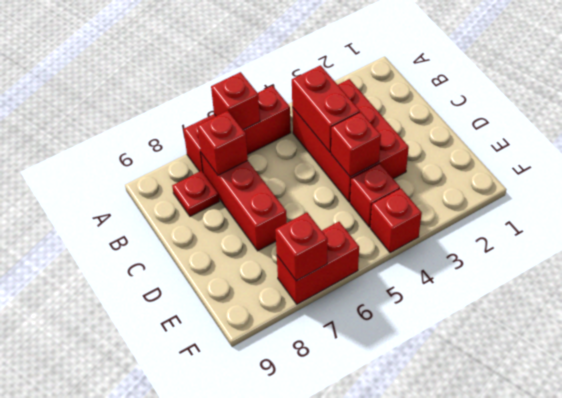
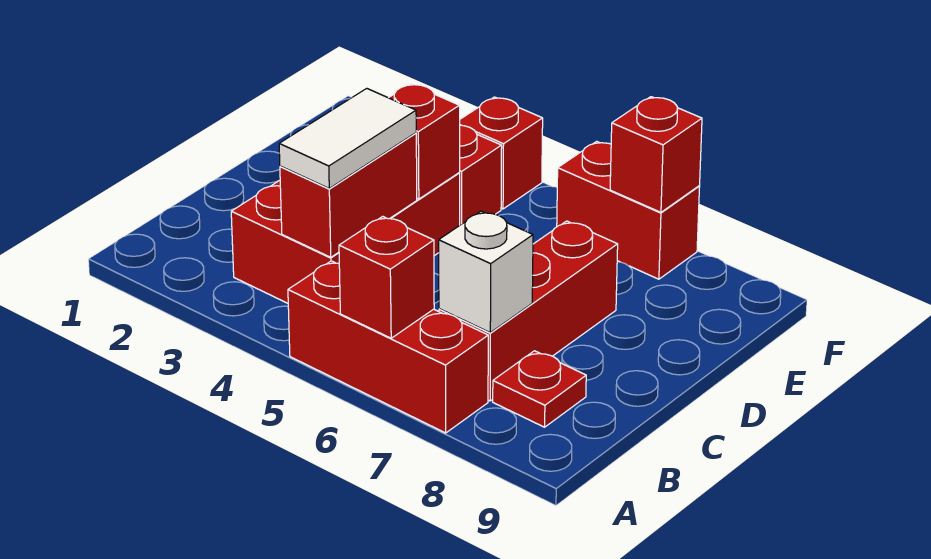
none -> white 1x2 tile [279,88,416,188]
red 1x1 brick [197,111,248,175] -> white 1x1 brick [439,211,533,333]

